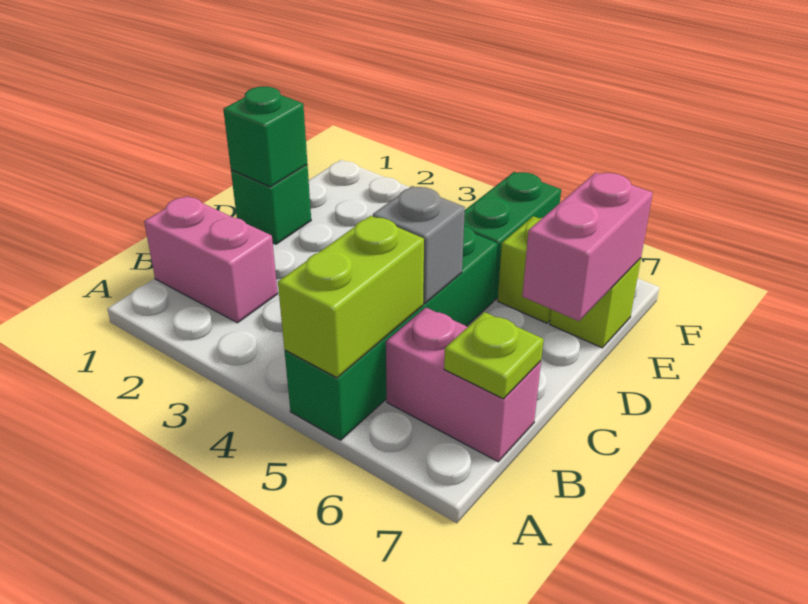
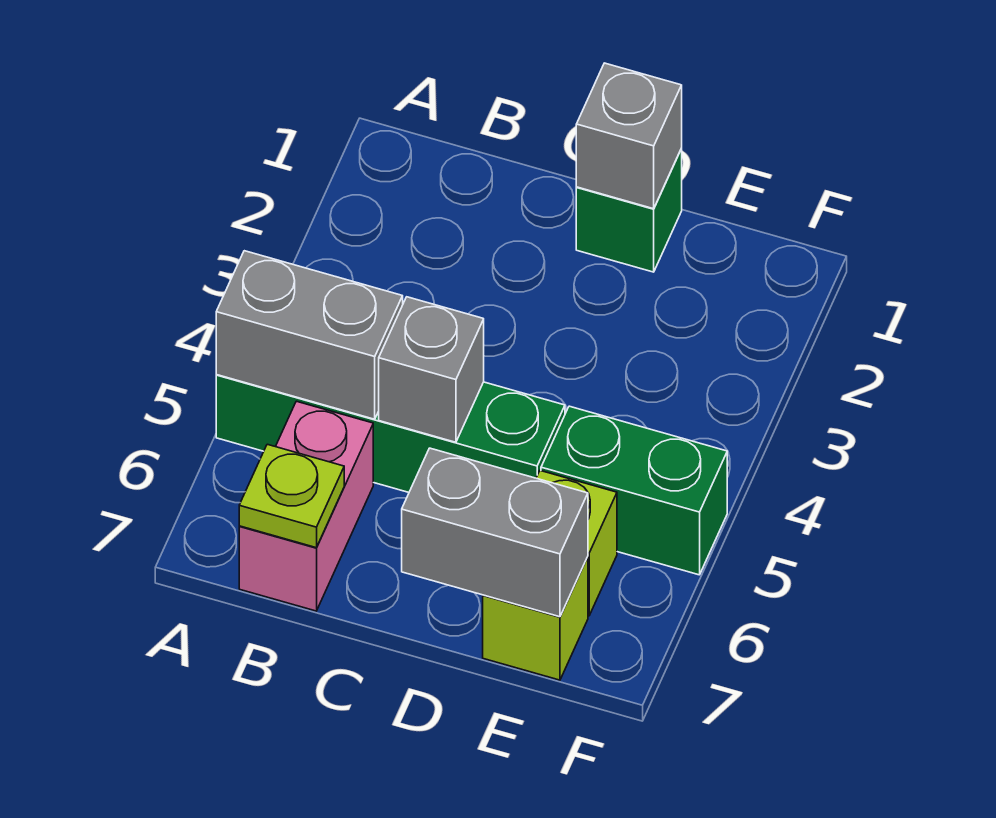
lime 1x2 brick [278,216,424,378] -> grey 1x2 brick [216,251,403,419]
pink 1x2 brick [144,196,278,323] -> none
green 1x1 brick [223,87,307,187] -> grey 1x1 brick [576,63,682,209]
pink 1x2 brick [522,172,653,321] -> grey 1x2 brick [402,448,588,617]

